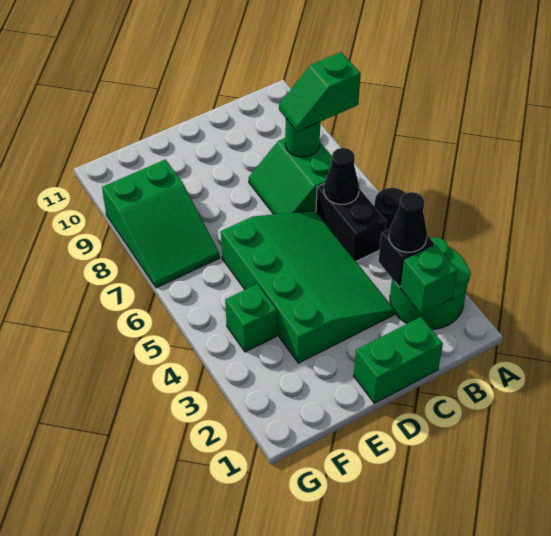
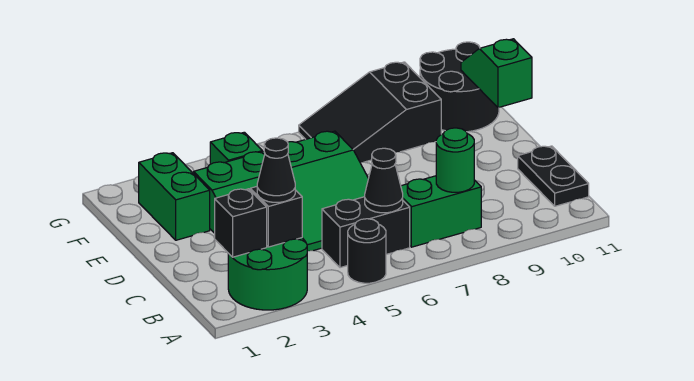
green 1x2 slope [279,52,361,132] -> green 1x2 slope moved to [461,39,532,108]
green 1x1 brick [400,245,457,314] -> black 1x1 brick [215,189,267,257]
none -> black 1x2 plate [518,146,589,206]
green 1x2 brick [354,317,443,403] -> green 1x2 brick moved to [139,153,210,240]
green 2x3 slope [102,160,220,288] -> black 2x3 slope [299,62,441,162]
none -> black 2x2 round brick [420,42,499,132]

